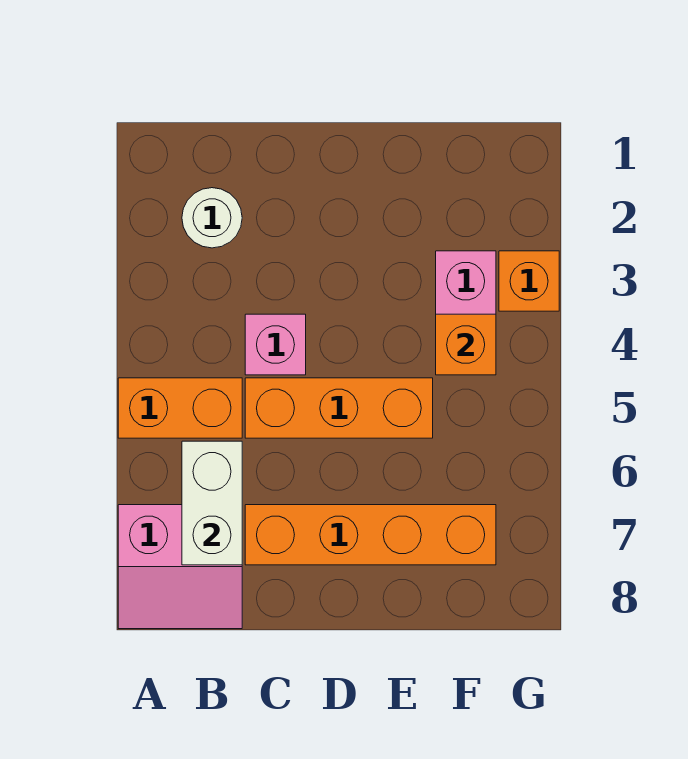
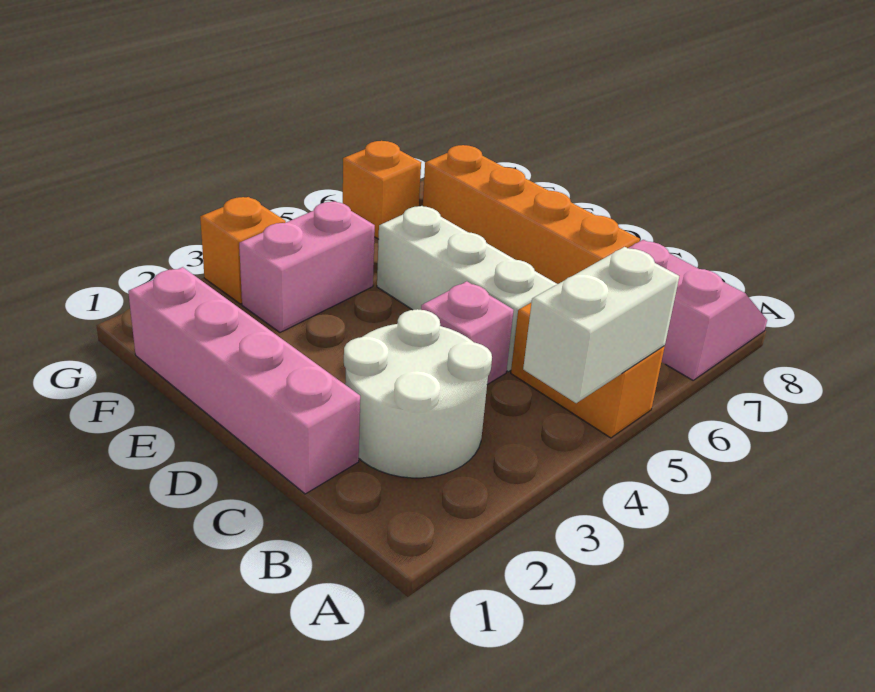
white 1x1 round brick [182,188,242,248] -> white 2x2 round brick [344,309,492,478]
white 1x2 brick [182,441,242,565] -> white 1x2 brick moved to [523,247,679,403]
none -> pink 1x4 brick [128,267,360,494]
orange 1x3 brick [245,378,433,438] -> white 1x3 brick [377,206,557,372]
orange 1x1 brick [436,314,496,375] -> orange 1x1 brick moved to [343,141,421,239]

